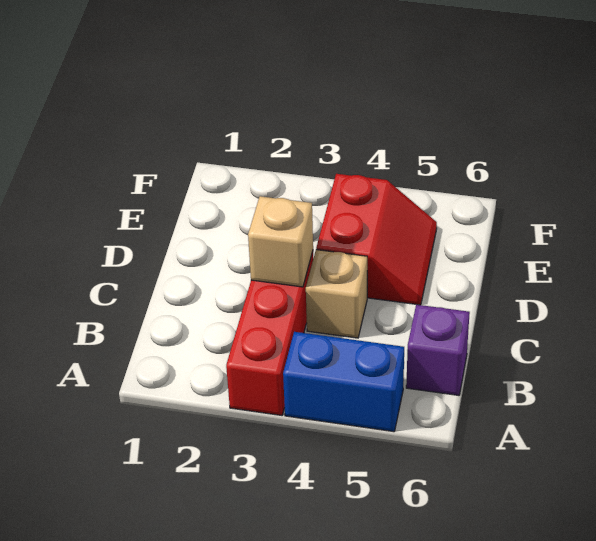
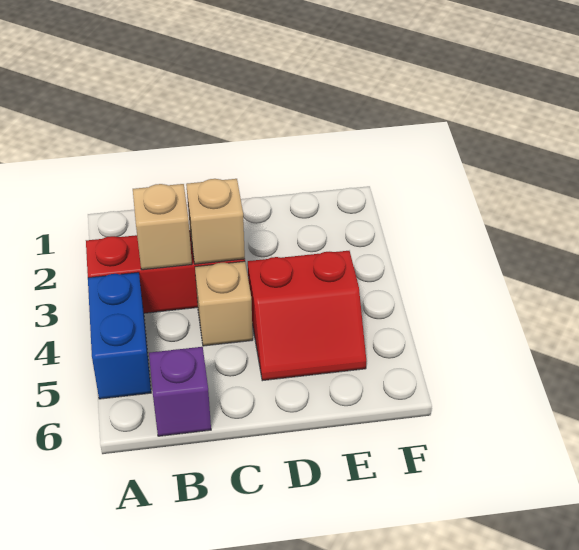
none -> tan 1x1 brick [133,184,192,270]

